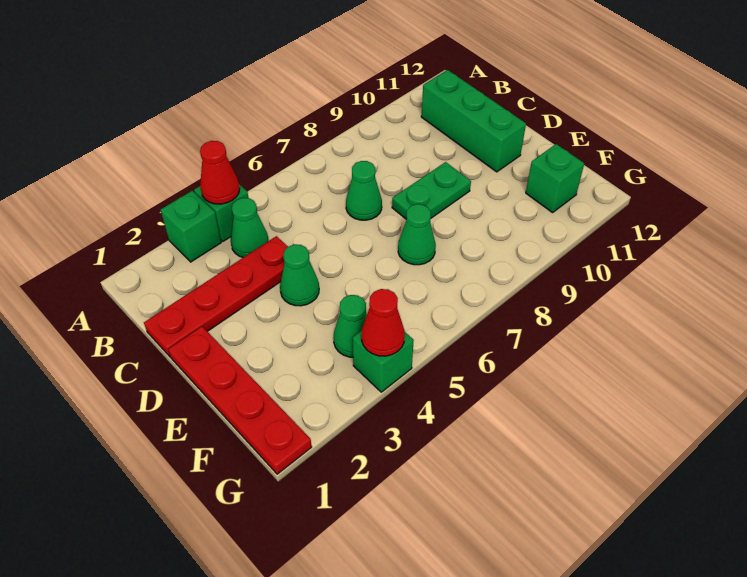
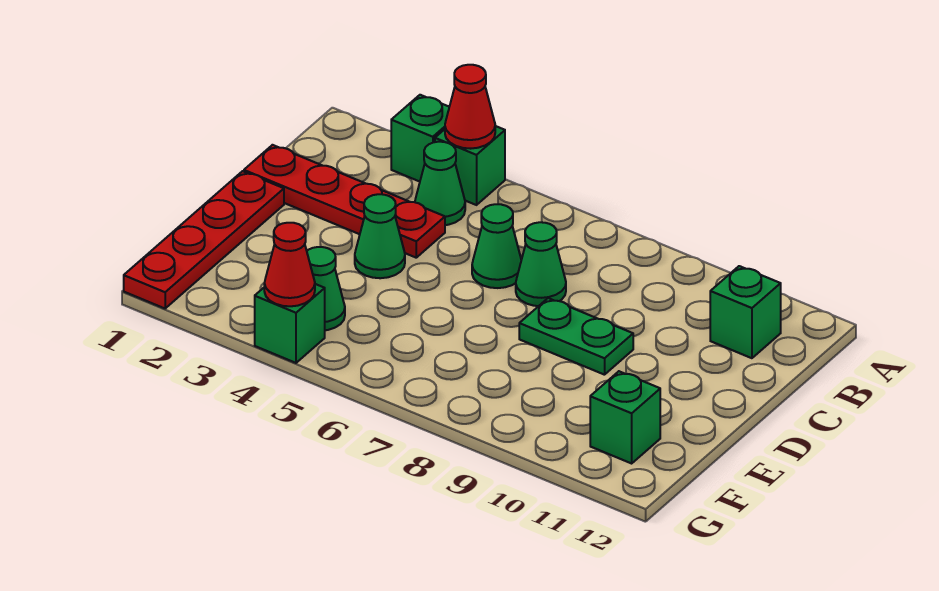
green 1x3 brick [421,70,526,172] -> green 1x1 brick [710,266,781,358]
green 1x1 cone [398,204,436,265] -> green 1x1 cone moved to [472,204,521,288]

